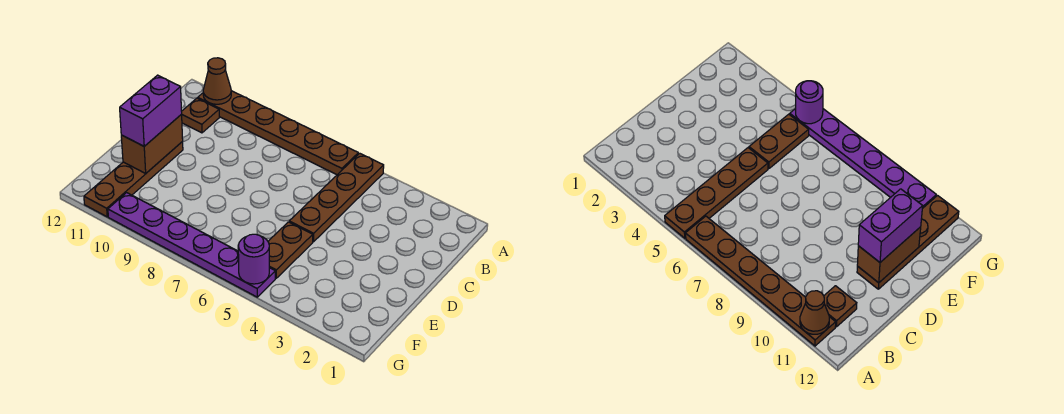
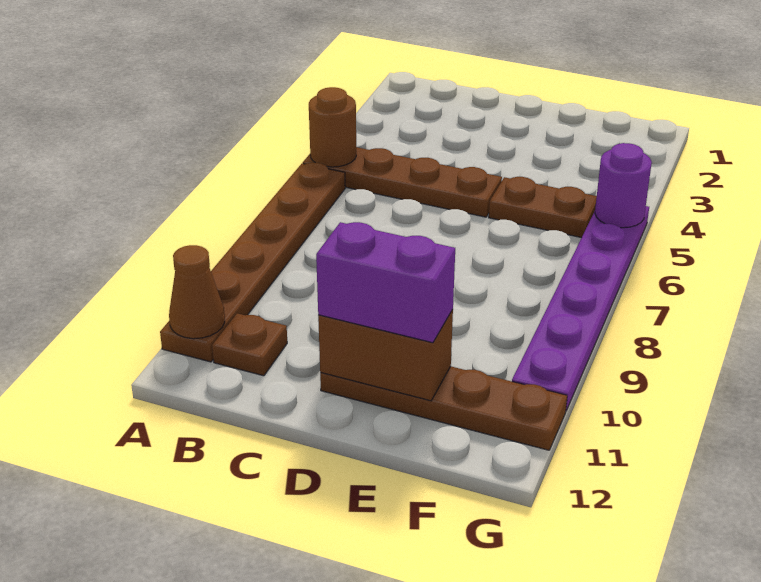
none -> brown 1x1 round brick [309,87,356,167]

